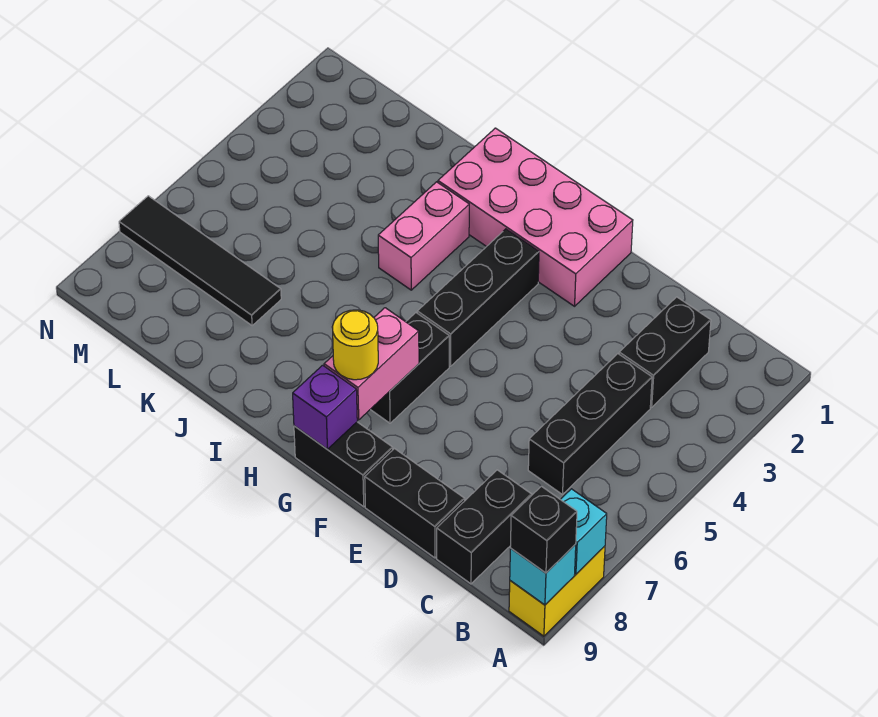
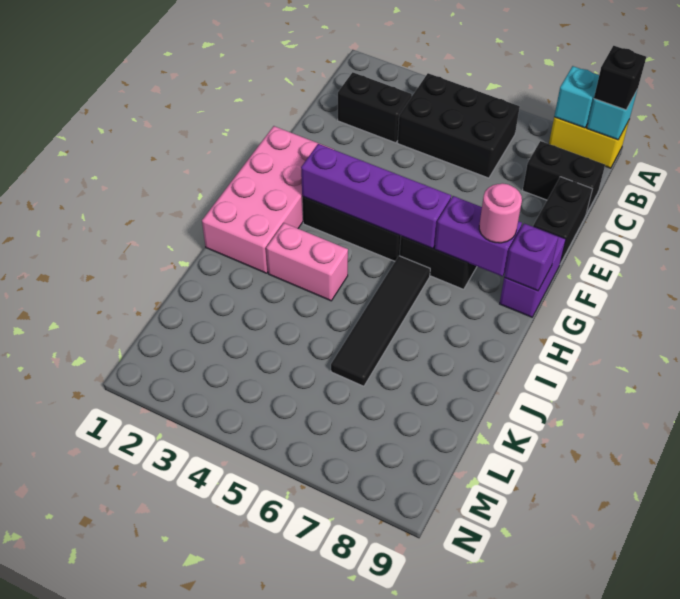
black 1x3 brick [528,354,652,494] -> black 2x3 brick [397,73,520,178]
black 1x2 brick [294,422,393,507] -> purple 1x2 brick [500,226,566,317]
none -> purple 1x4 brick [301,144,451,249]
pink 1x2 brick [324,308,419,420] -> purple 1x2 brick [435,196,522,276]
yellow 1x1 round brick [332,310,378,380] -> pink 1x1 round brick [479,183,522,243]
black 1x4 tile [119,196,281,325] -> black 1x4 tile moved to [331,256,430,386]

